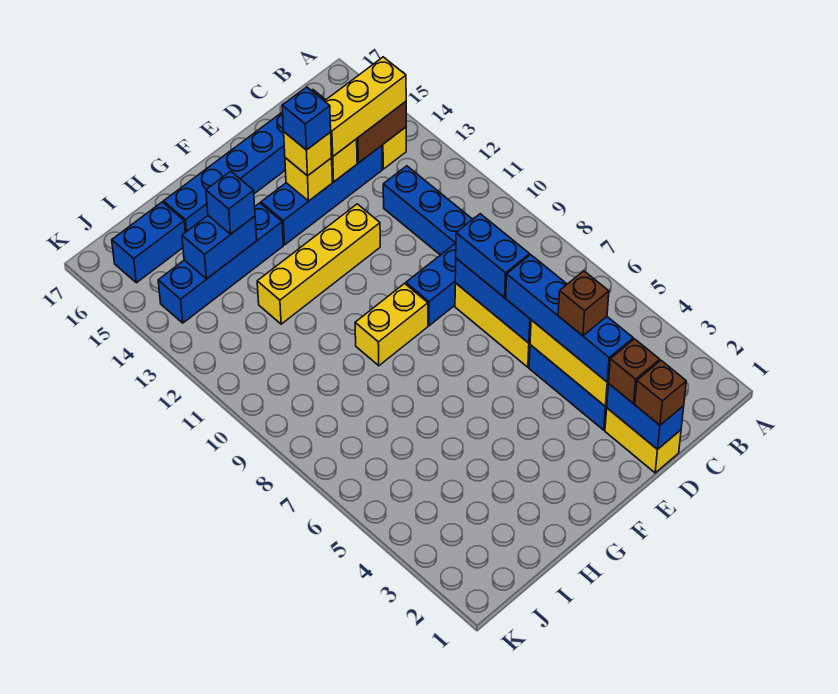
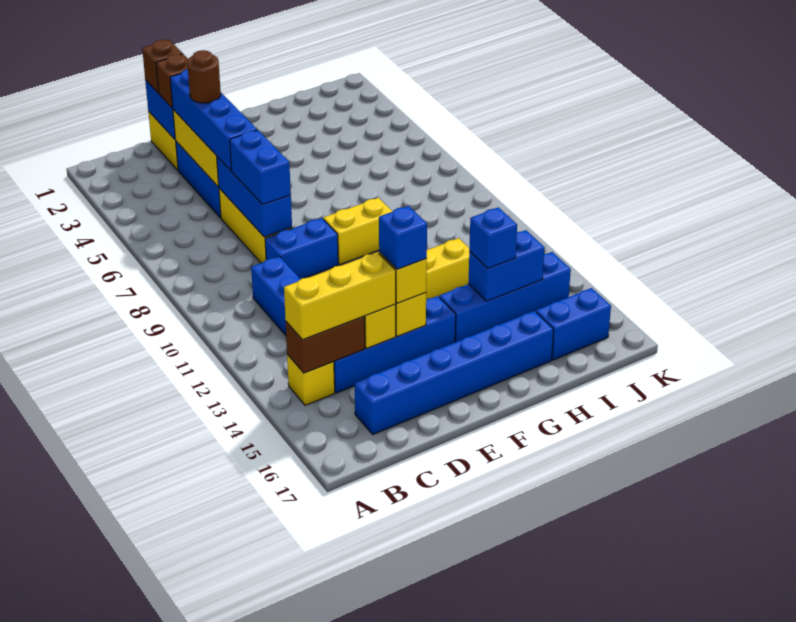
brown 1x1 brick [558,271,609,336] -> brown 1x1 round brick [187,50,221,103]

